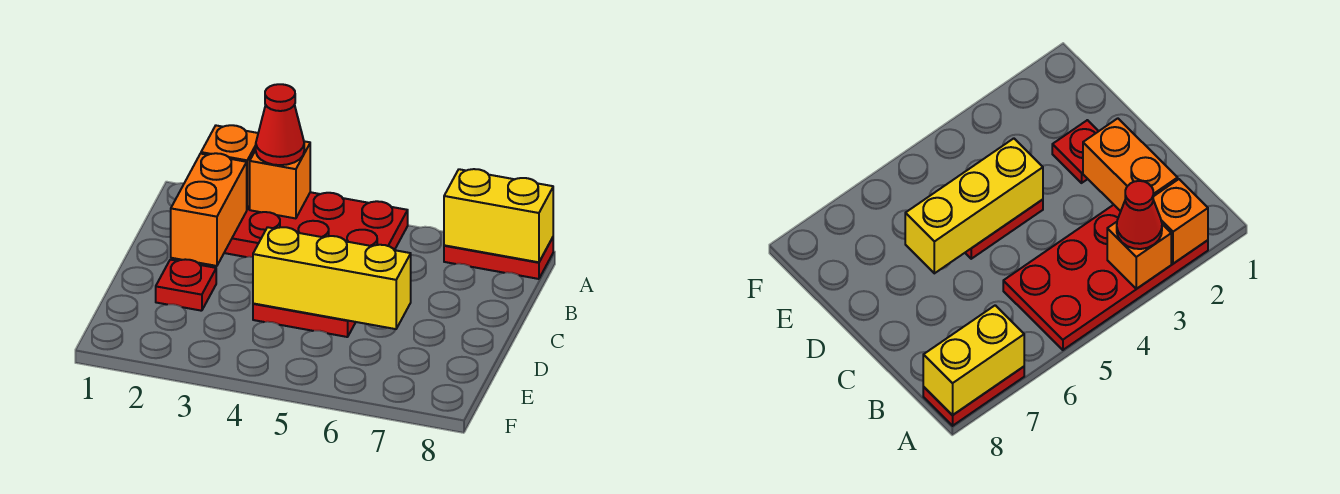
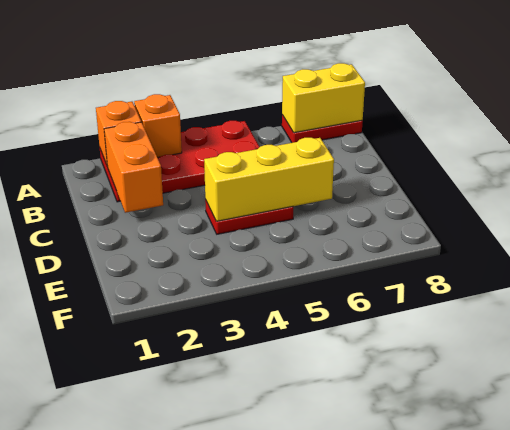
red 1x1 cone [256,84,304,165] -> none
red 1x1 plate [156,259,216,311] -> none

